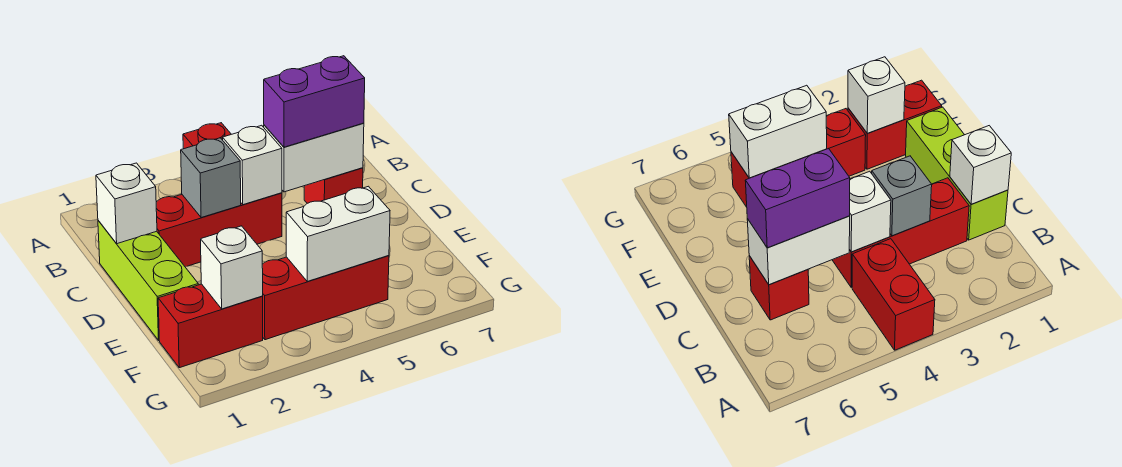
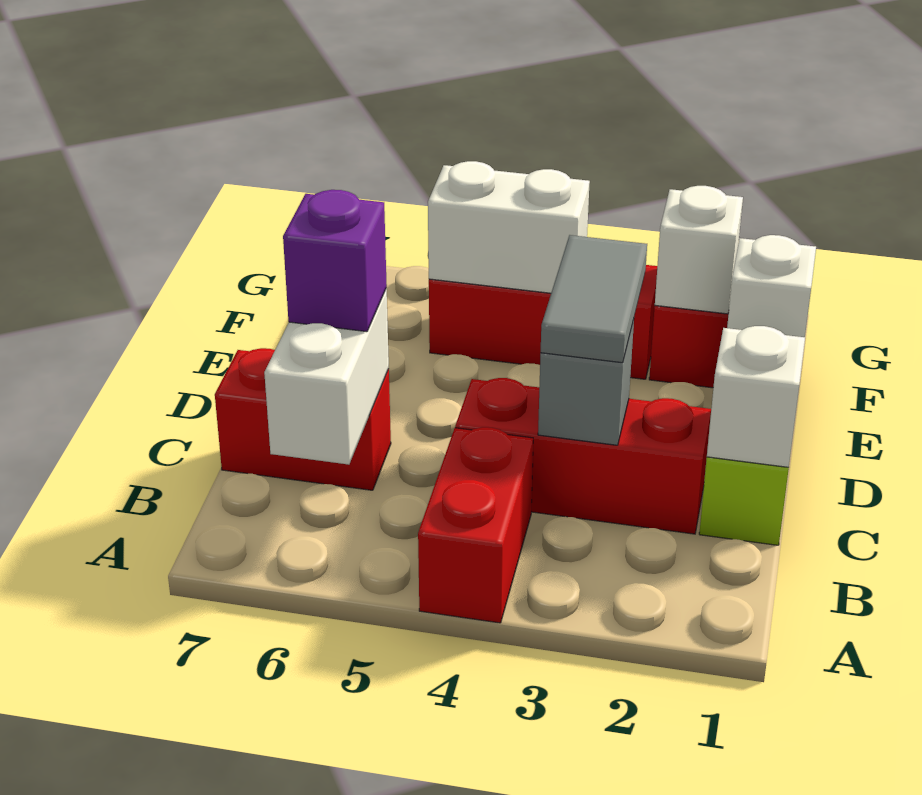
none -> grey 1x2 tile [541,235,647,363]
white 1x1 brick [223,125,282,205] -> white 1x1 brick moved to [727,235,816,337]
white 1x2 brick [264,123,364,192] -> white 1x2 brick turned to [264,288,389,465]
purple 1x2 brick [264,56,365,147] -> purple 1x1 brick [283,190,387,332]
red 1x1 brick [304,168,363,203] -> red 1x2 brick [215,348,391,490]

